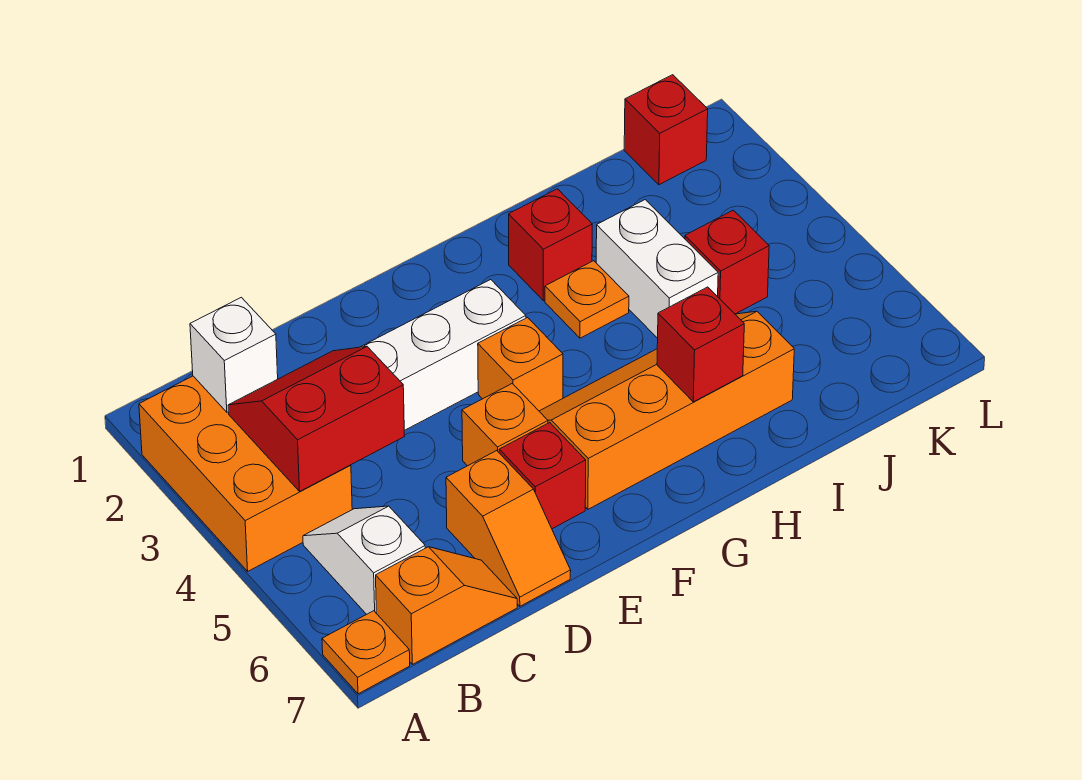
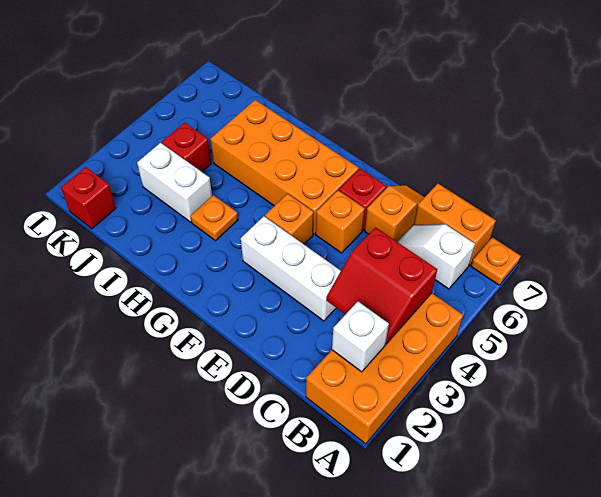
orange 2x3 brick [139,376,352,571] -> orange 2x4 brick [306,293,463,444]
white 1x2 slope [303,506,425,614] -> white 1x2 slope turned to [398,224,475,289]
orange 1x2 slope [376,547,517,664] -> orange 1x2 brick [414,184,496,265]
orange 2x4 slope [539,311,794,509] -> orange 2x4 brick [211,100,359,234]
red 1x1 brick [509,189,592,301] -> none
red 1x1 brick [657,287,744,402] -> none
white 1x2 brick [596,200,718,338] -> white 1x2 brick turned to [137,143,212,222]

